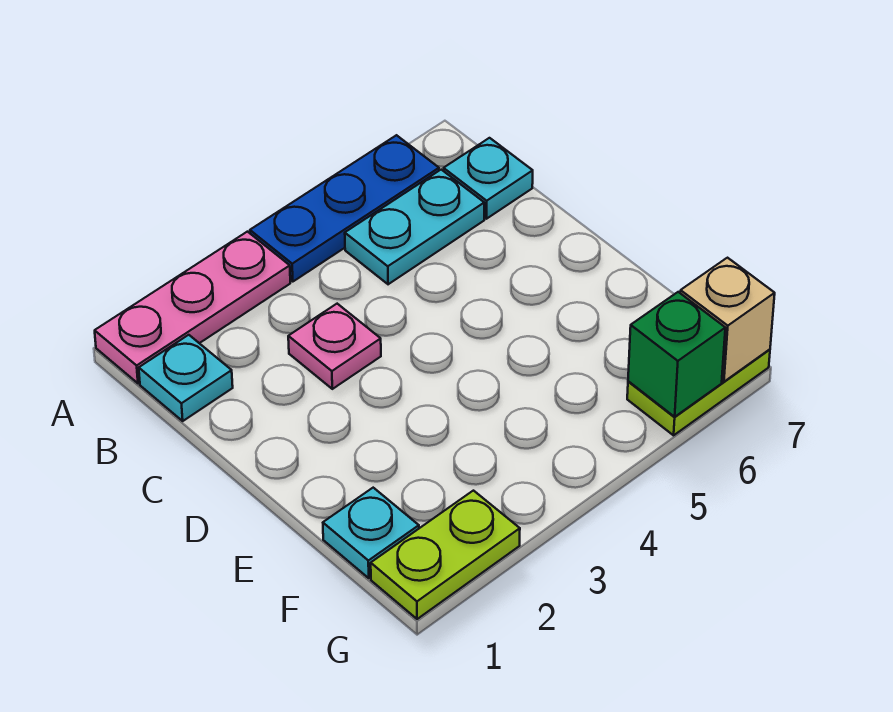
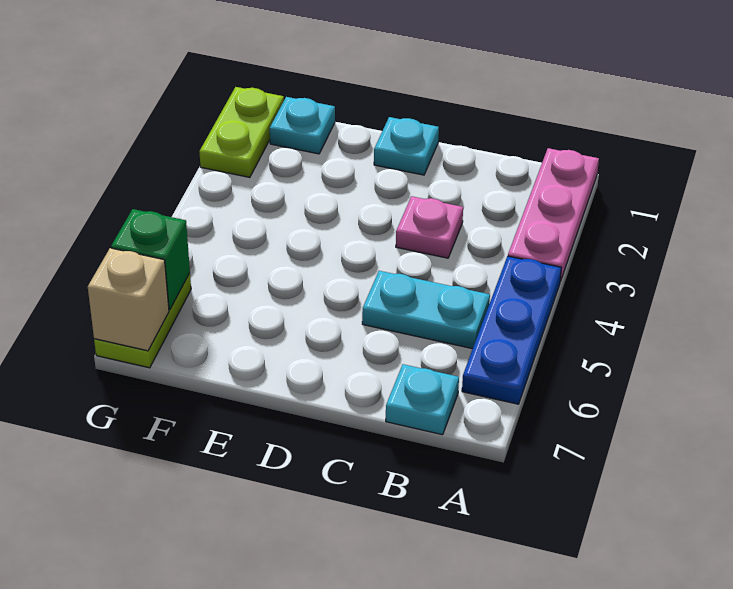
cyan 1x1 plate [139,335,233,421] -> cyan 1x1 plate moved to [374,117,439,175]
cyan 1x2 plate [345,170,484,284] -> cyan 1x2 plate turned to [362,271,490,349]

